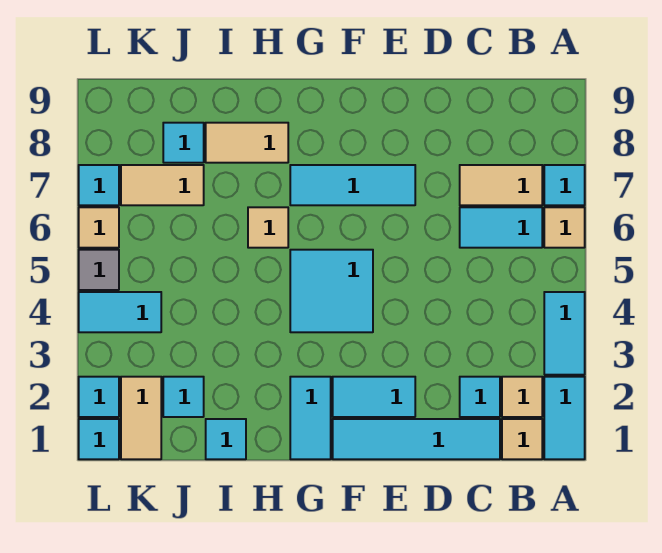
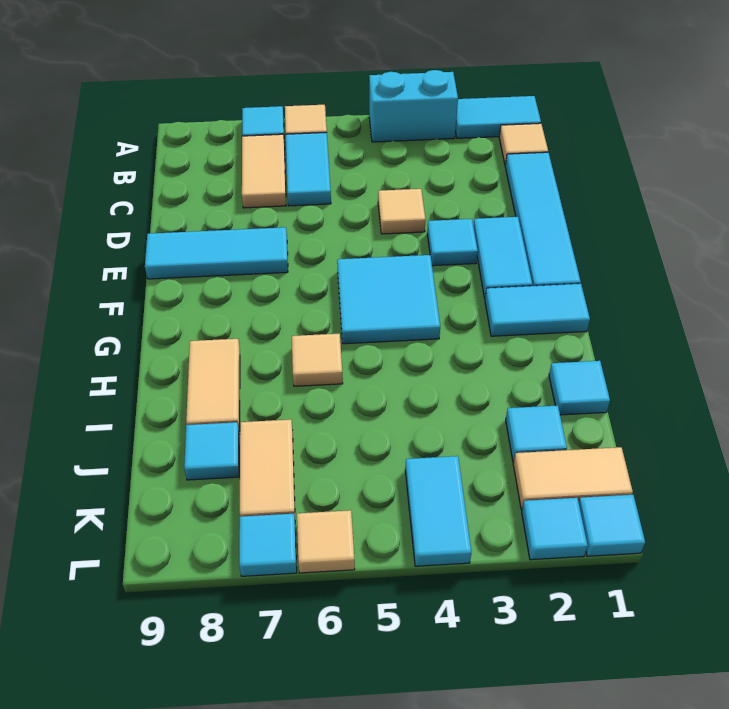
cyan 1x2 tile [544,292,585,375] -> cyan 1x2 brick [369,70,458,142]
tan 1x1 tile [502,377,542,417] -> tan 1x1 tile moved to [378,189,426,234]
cyan 1x1 tile [460,377,500,417] -> cyan 1x1 tile moved to [427,219,478,266]
cyan 1x3 tile [290,165,415,205] -> cyan 1x3 tile turned to [145,227,288,279]
grey 1x1 tile [79,250,119,290] -> none

